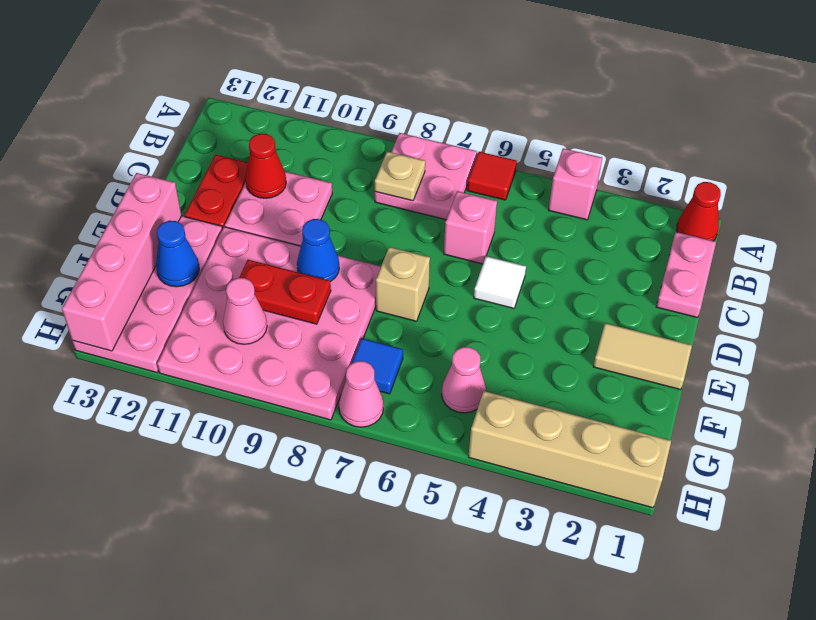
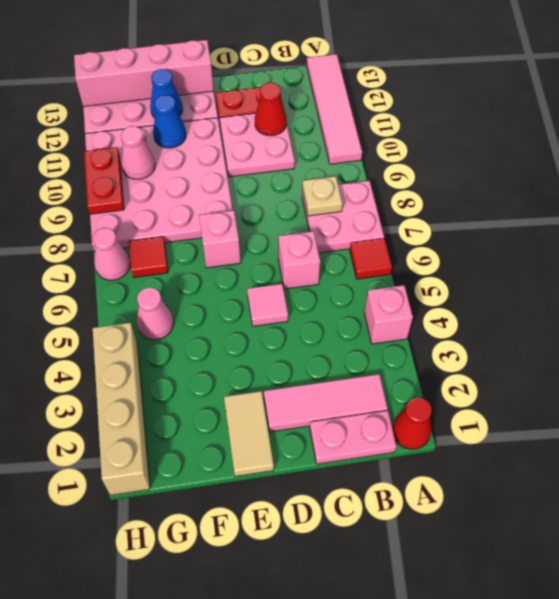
none -> pink 1x4 tile [307,54,362,164]
none -> pink 1x3 tile [264,374,388,432]
white 1x1 tile [474,256,526,308] -> pink 1x1 tile [247,284,288,326]
tan 1x1 brick [376,247,430,321] -> pink 1x1 brick [199,210,241,268]
blue 1x1 cone [297,219,339,282] -> blue 1x1 cone moved to [153,95,186,148]
red 1x2 plate [239,260,331,324] -> red 1x2 plate moved to [84,147,124,214]
blue 1x1 tile [352,338,403,394] -> red 1x1 tile [129,237,168,277]

